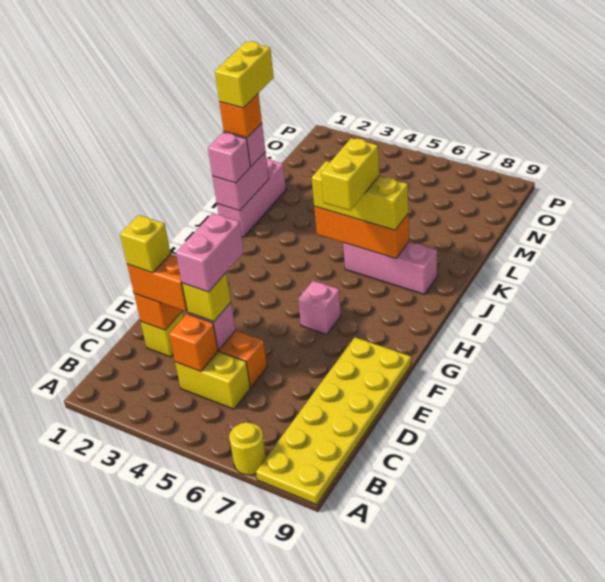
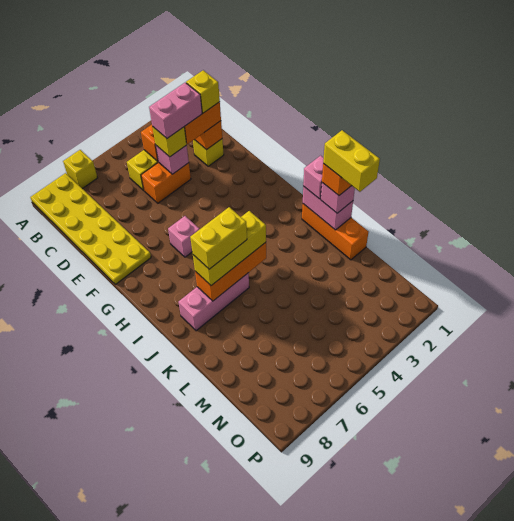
yellow 1x1 round brick [229,422,266,475] -> yellow 1x1 brick [63,150,97,189]
pink 1x2 brick [176,213,244,292] -> pink 1x2 brick turned to [149,83,202,138]
yellow 1x2 brick [321,138,379,211] -> yellow 1x2 brick turned to [190,207,247,269]
pink 1x3 brick [217,158,286,237] -> orange 1x3 brick [302,204,369,260]

